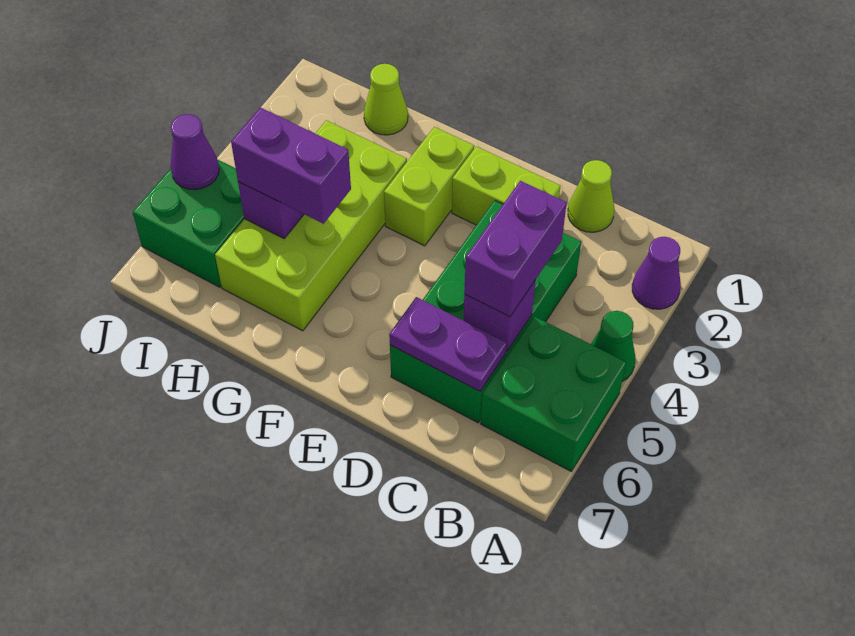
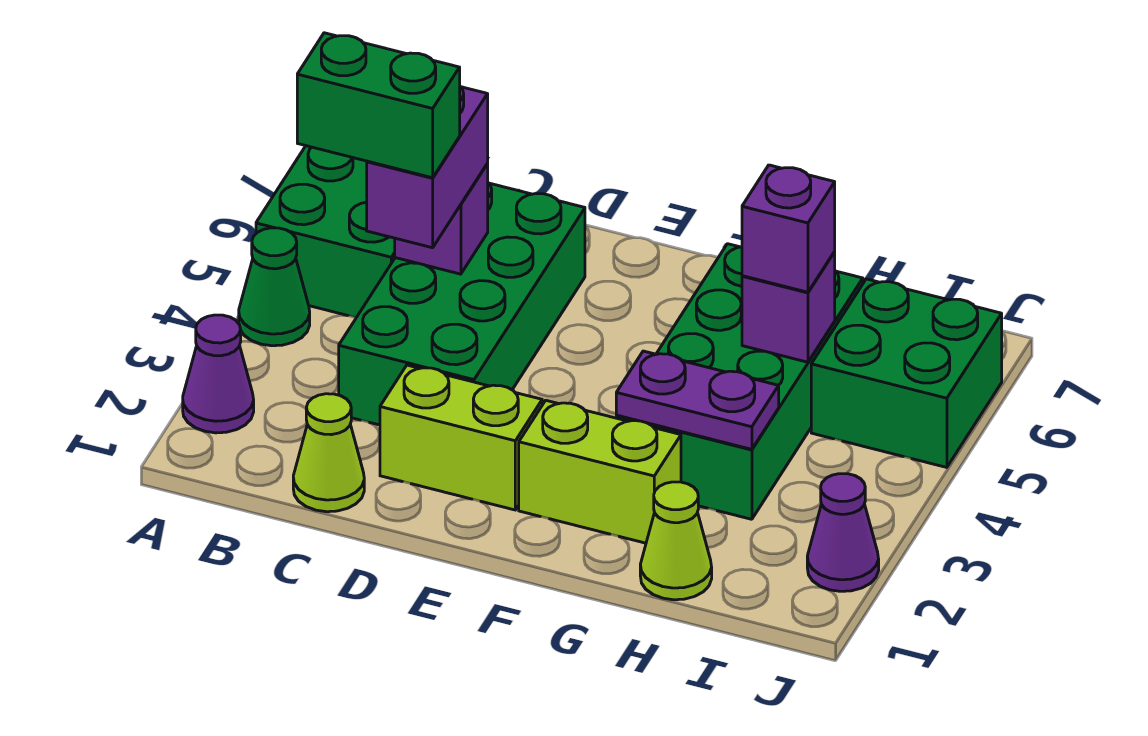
none -> green 1x2 brick [297,33,460,178]
purple 1x2 plate [389,297,507,391] -> purple 1x2 plate moved to [616,351,779,449]
lime 1x2 brick [384,127,474,246] -> lime 1x2 brick turned to [519,401,681,543]
lime 2x4 brick [215,120,407,331] -> green 2x4 brick [616,244,863,519]
purple 1x2 brick [231,108,351,224] -> purple 1x1 brick [742,165,835,292]
purple 1x1 cone [171,114,219,190] -> purple 1x1 cone moved to [807,474,879,591]

